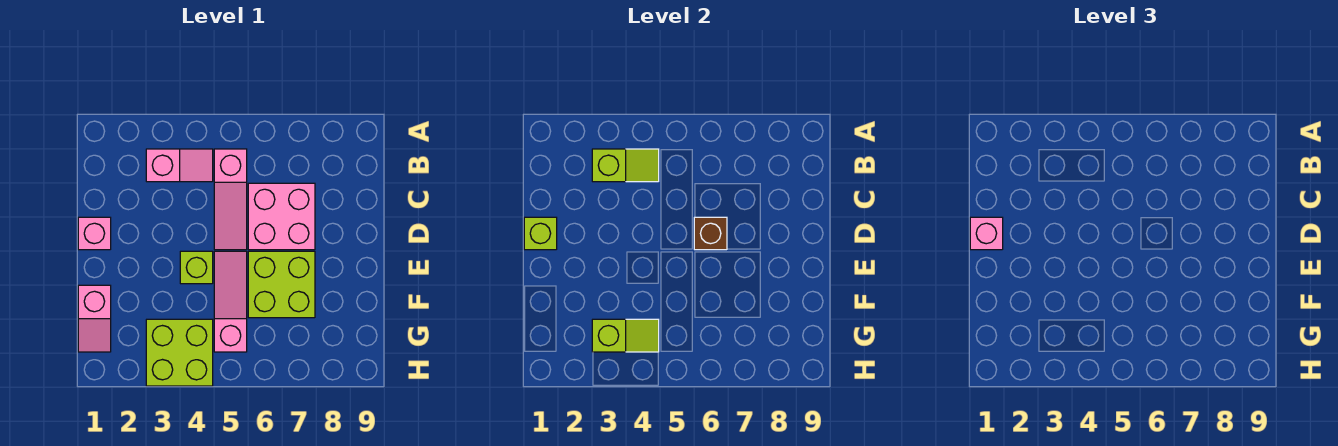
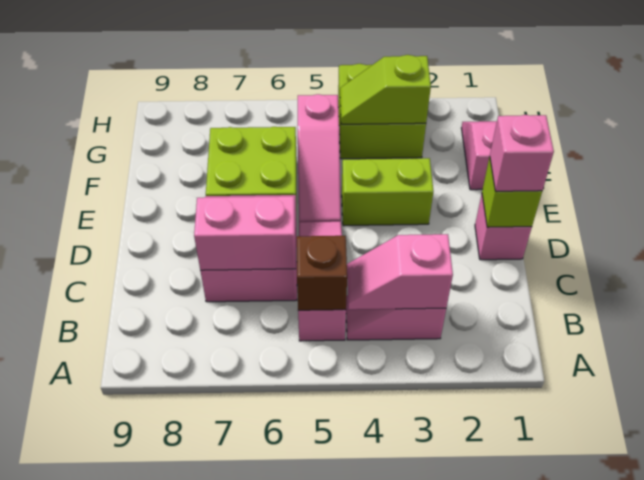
lime 1x2 slope [592,149,659,182] -> pink 1x2 slope [347,234,453,310]
none -> pink 1x2 brick [194,196,296,270]
brown 1x1 brick [694,217,727,250] -> brown 1x1 brick moved to [297,236,347,310]
lime 1x1 brick [180,251,213,284] -> lime 1x2 brick [342,158,433,226]

